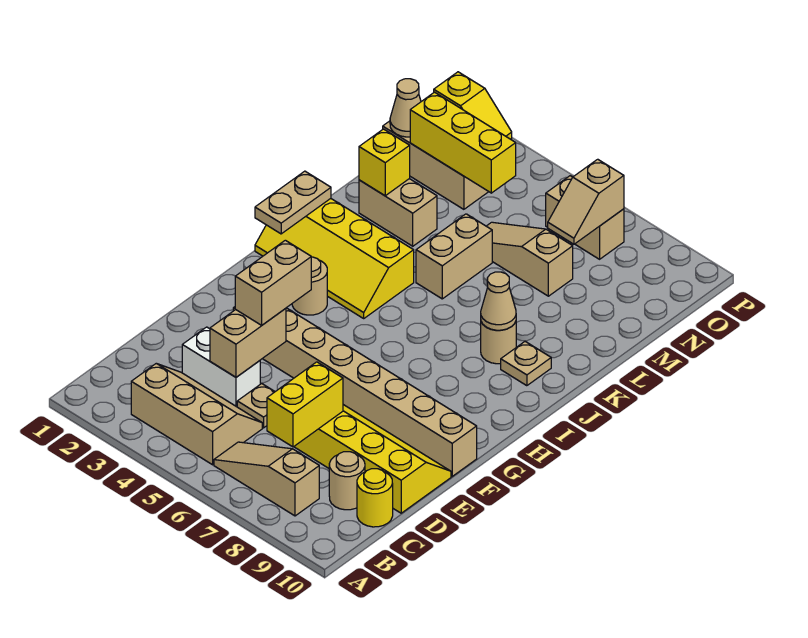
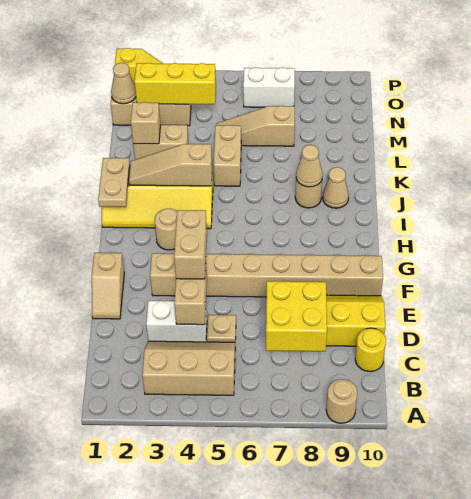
tan 1x3 slope [214,442,319,516] -> tan 1x3 slope moved to [129,144,212,186]
yellow 1x2 brick [267,362,343,447] -> yellow 2x2 brick [266,281,327,351]
tan 1x1 round brick [329,452,365,510] -> tan 1x1 round brick moved to [326,379,357,423]
tan 1x1 plate [501,342,551,386] -> tan 1x1 cone [323,167,349,208]
yellow 1x1 brick [359,129,410,196] -> tan 1x1 brick [131,102,160,144]
tan 1x2 slope [548,159,624,244] -> tan 1x2 slope moved to [92,253,124,319]
tan 1x2 brick [546,176,624,259] -> white 1x2 brick [243,67,295,107]

